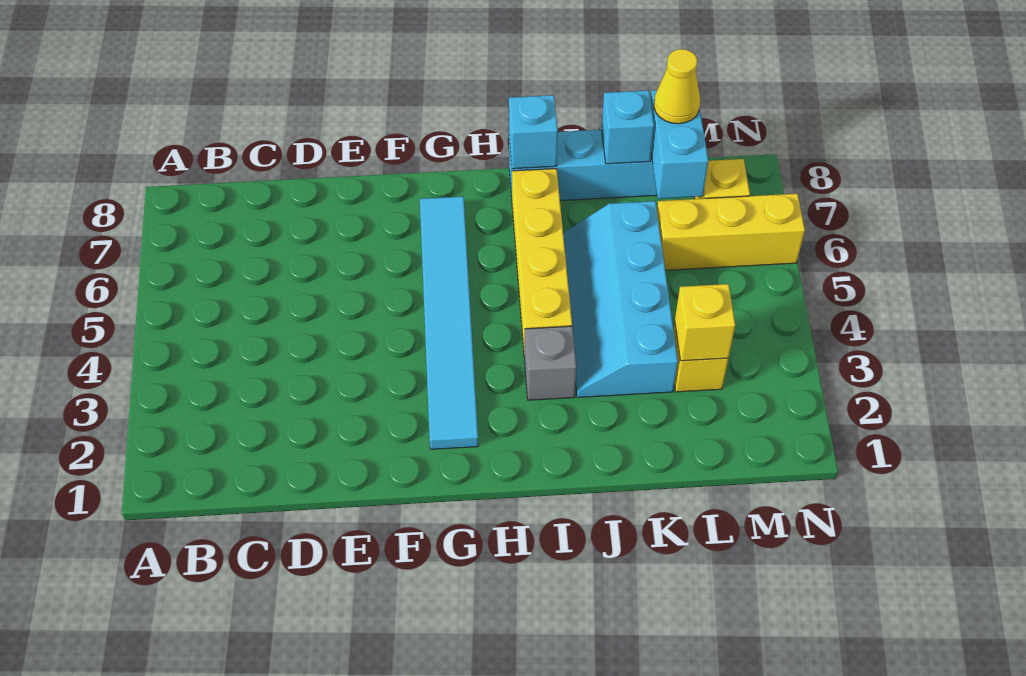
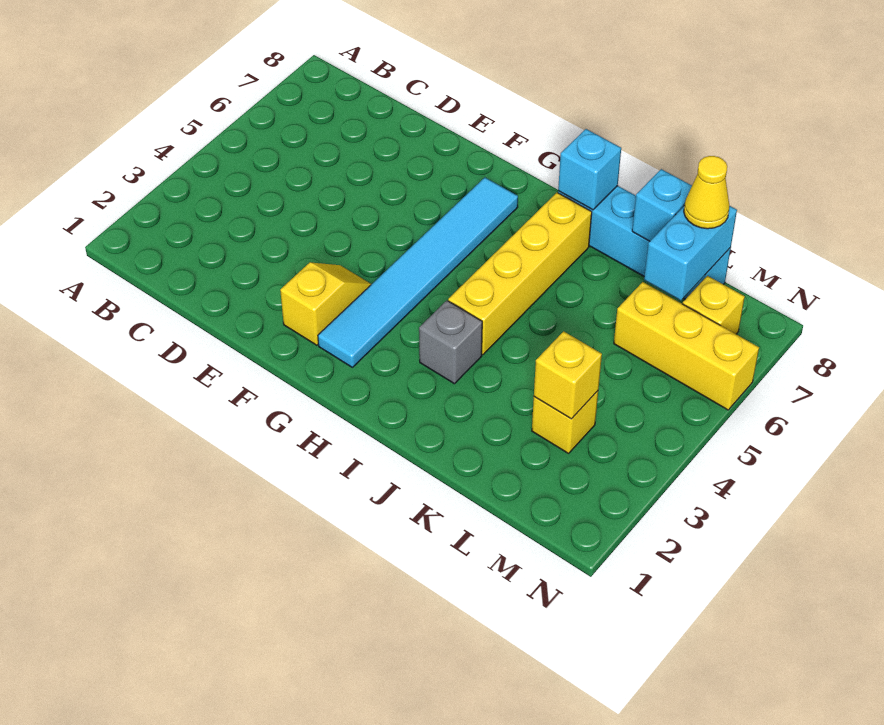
none -> yellow 1x2 slope [280,262,371,345]
cyan 2x4 slope [563,201,678,397] -> none

